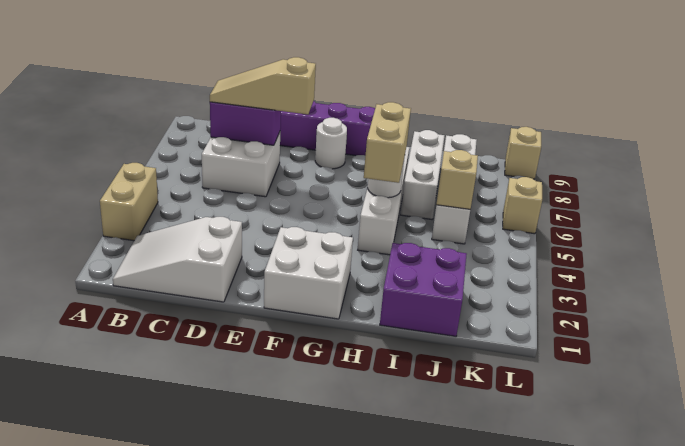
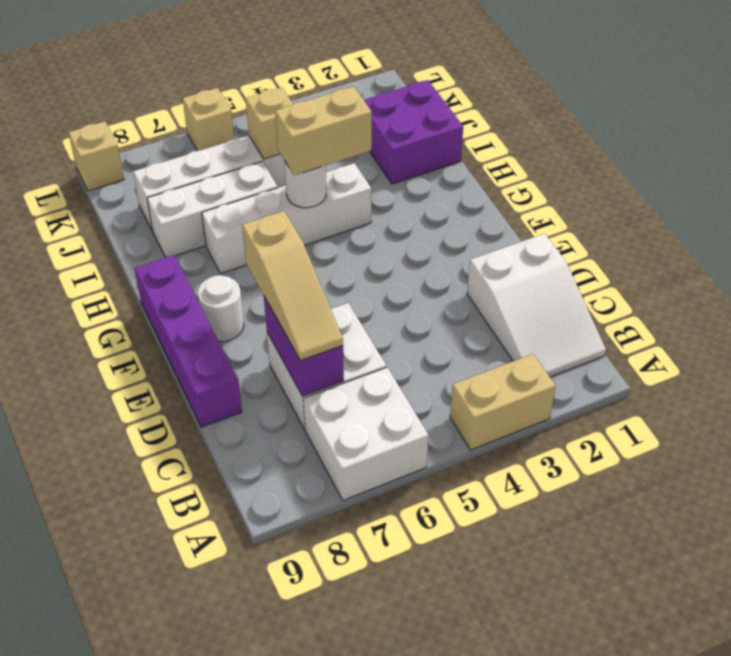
white 2x2 brick [264,227,353,319] -> white 2x2 brick moved to [303,367,429,500]

